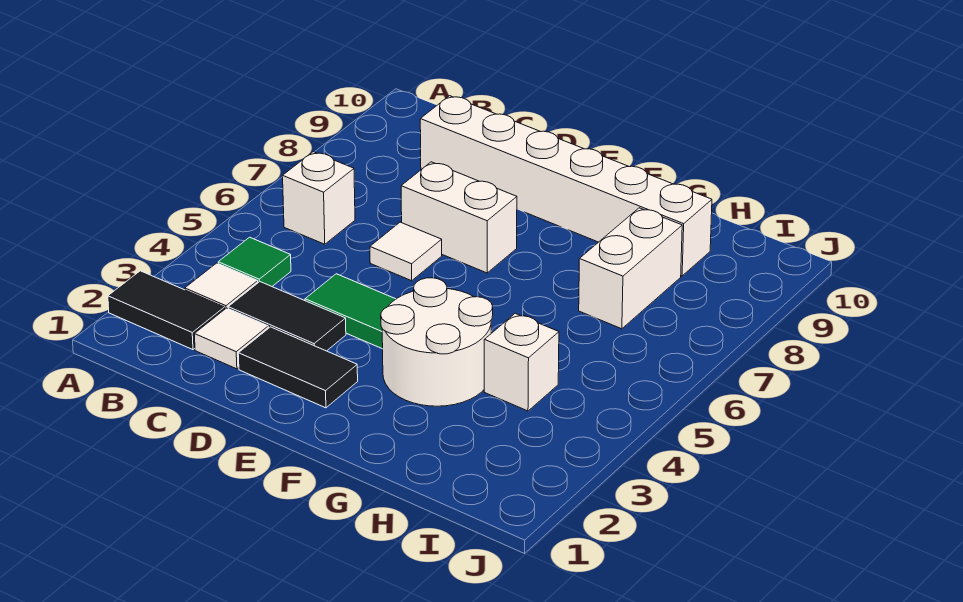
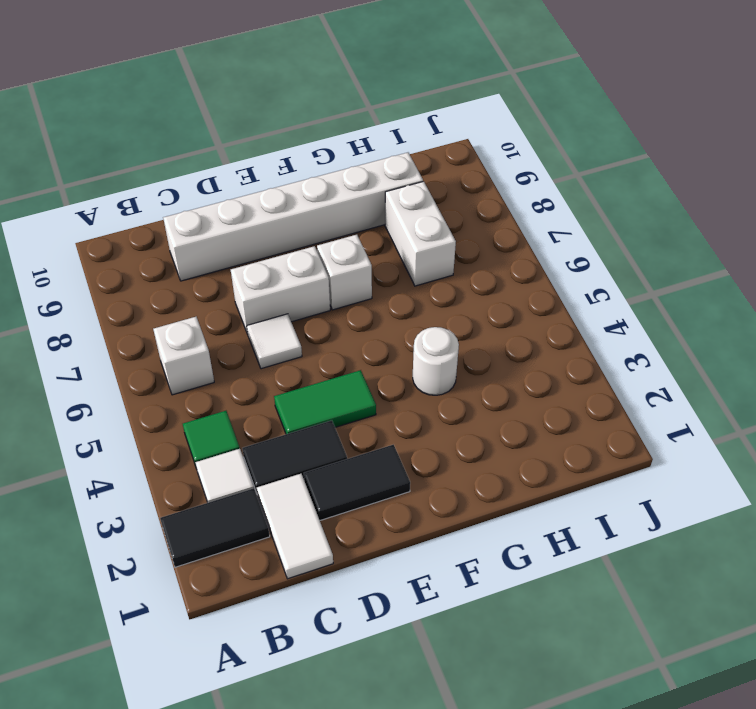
white 1x1 tile [194,308,268,369] -> white 1x2 tile [257,474,333,579]
white 2x2 round brick [381,278,493,406] -> white 1x1 round brick [413,327,459,395]
white 1x1 brick [484,313,559,411] -> white 1x1 brick moved to [317,235,372,310]

